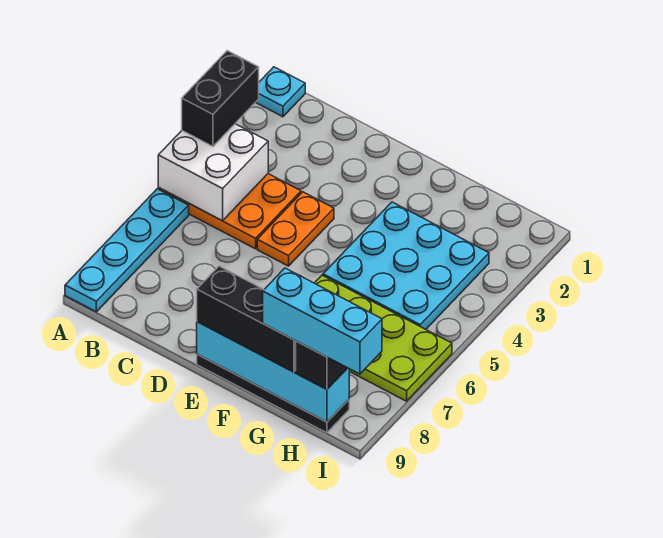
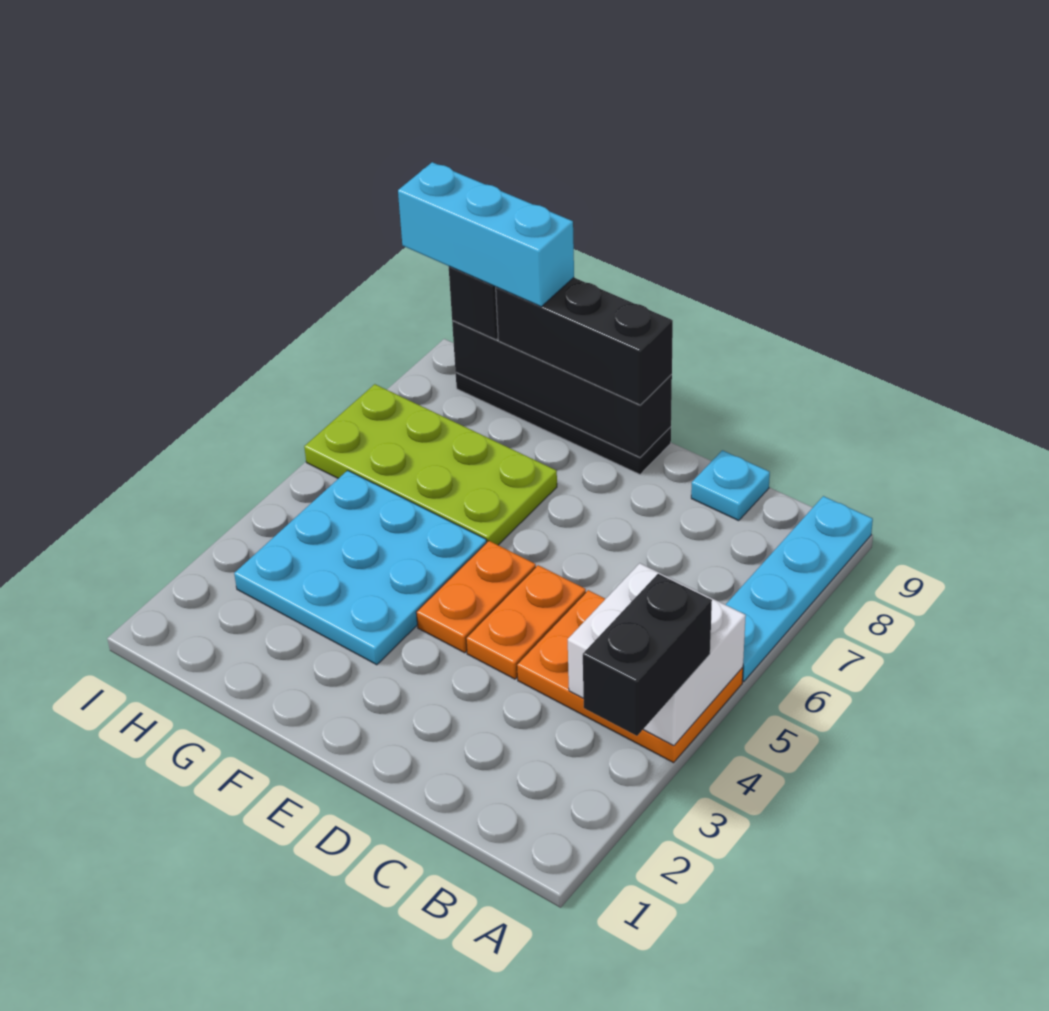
cyan 1x1 plate [255,67,305,117] -> cyan 1x1 plate moved to [691,450,770,521]
none -> orange 1x2 plate [416,541,536,653]
cyan 1x4 brick [197,322,349,422] -> black 1x4 brick [452,320,672,457]

